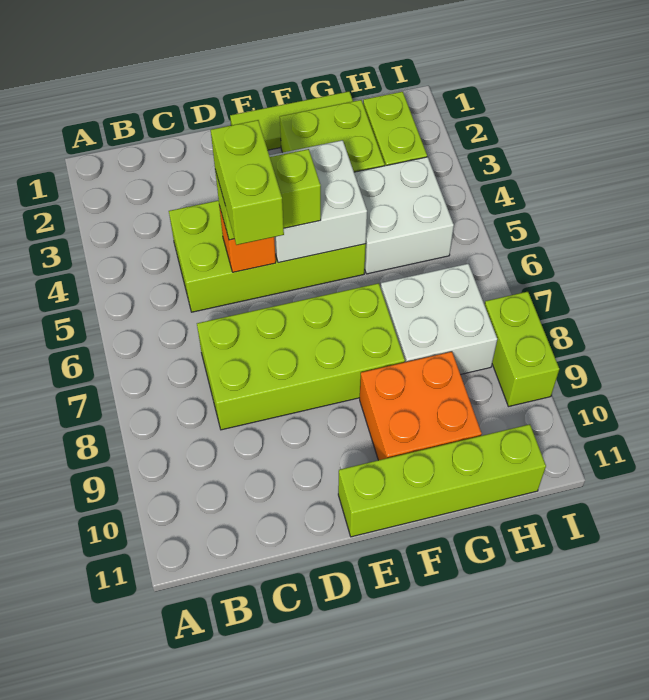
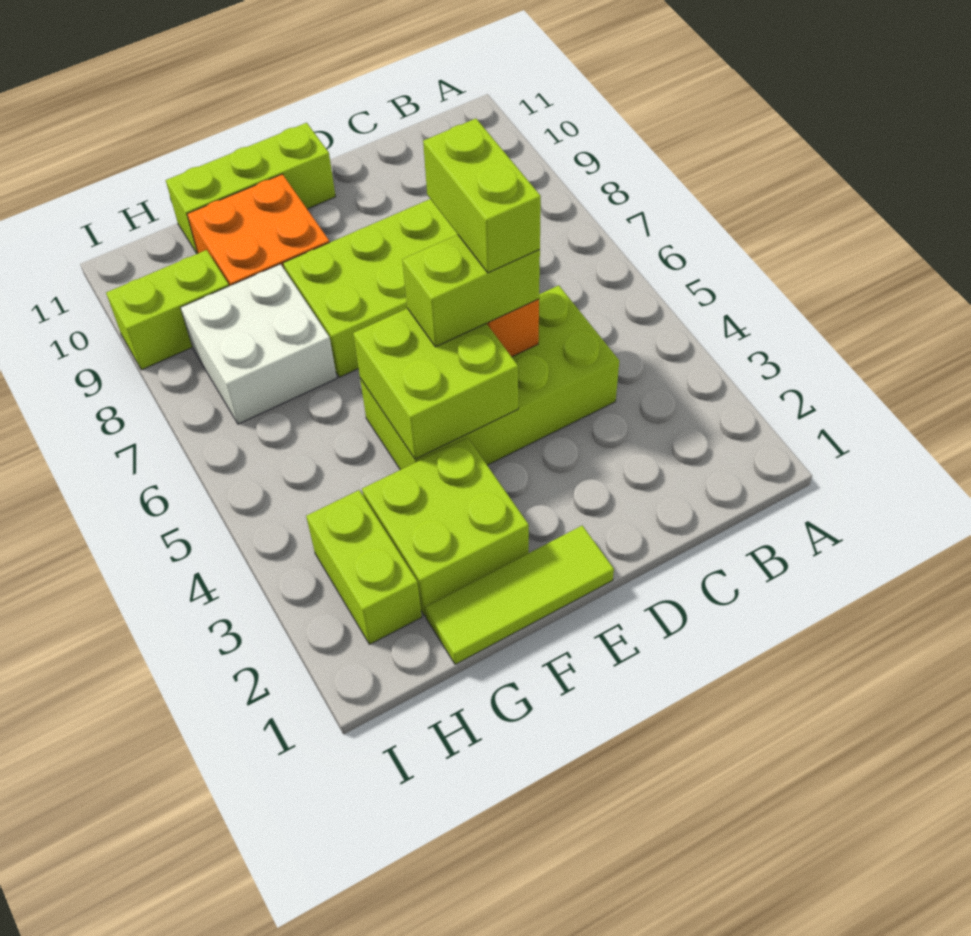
white 2x2 brick [269,140,367,263] -> lime 2x2 brick [353,308,518,459]
lime 1x4 brick [338,424,546,537] -> lime 1x3 brick [166,123,336,254]
white 2x2 brick [354,157,454,274] -> none
lime 1x2 brick [485,292,559,407] -> lime 1x2 brick turned to [106,250,229,370]

